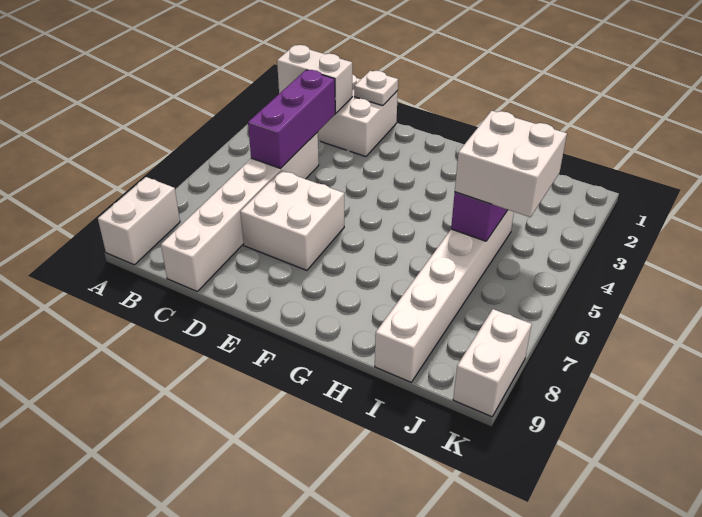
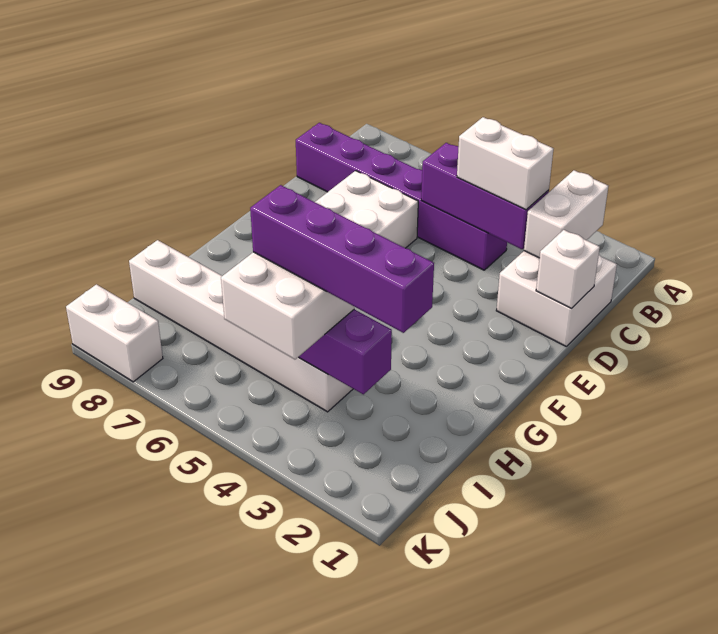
white 1x2 brick [98,177,180,265] -> white 1x2 brick moved to [457,117,553,210]
white 1x6 brick [161,132,319,291] -> purple 1x6 brick [296,123,507,270]
white 1x1 plate [354,71,398,106] -> white 1x1 brick [536,230,600,309]
none -> purple 1x4 brick [250,185,434,333]

